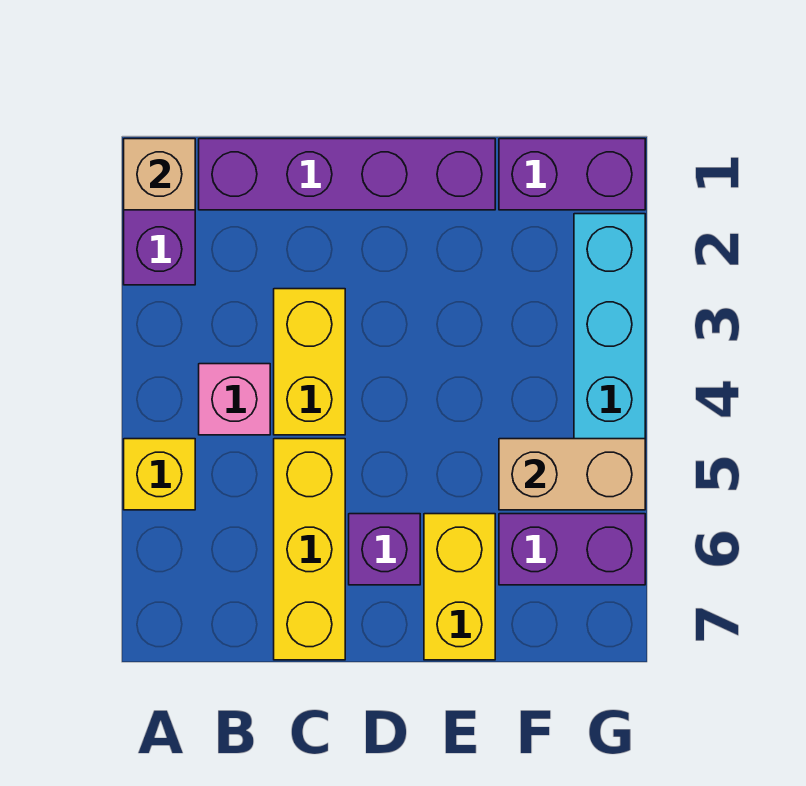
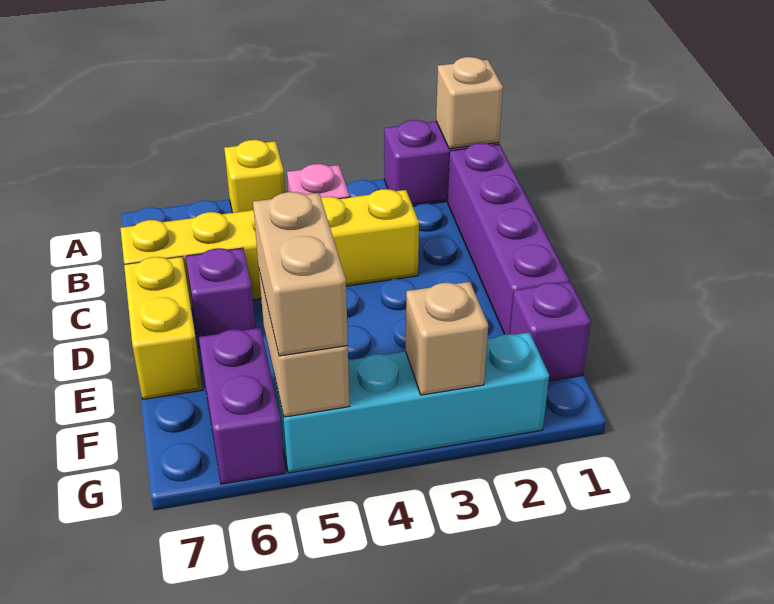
yellow 1x2 brick [424,514,495,660] -> yellow 1x2 brick turned to [124,257,203,399]
purple 1x2 brick [499,139,645,210] -> purple 1x1 brick [510,282,591,381]
none -> tan 1x2 brick [253,192,348,356]
none -> tan 1x1 brick [406,282,488,395]

